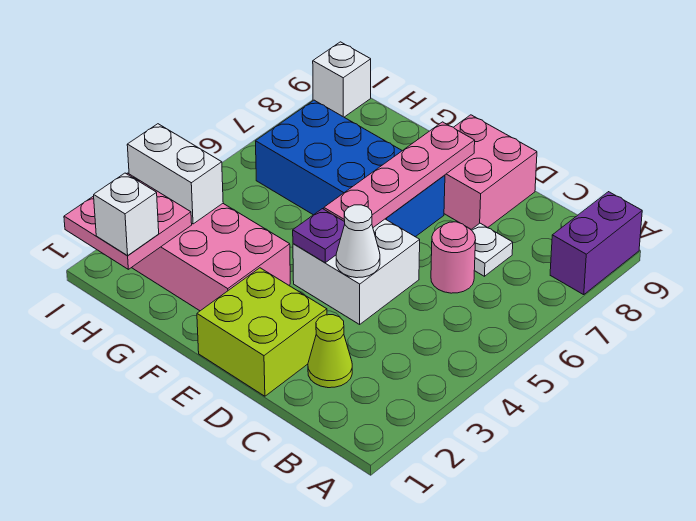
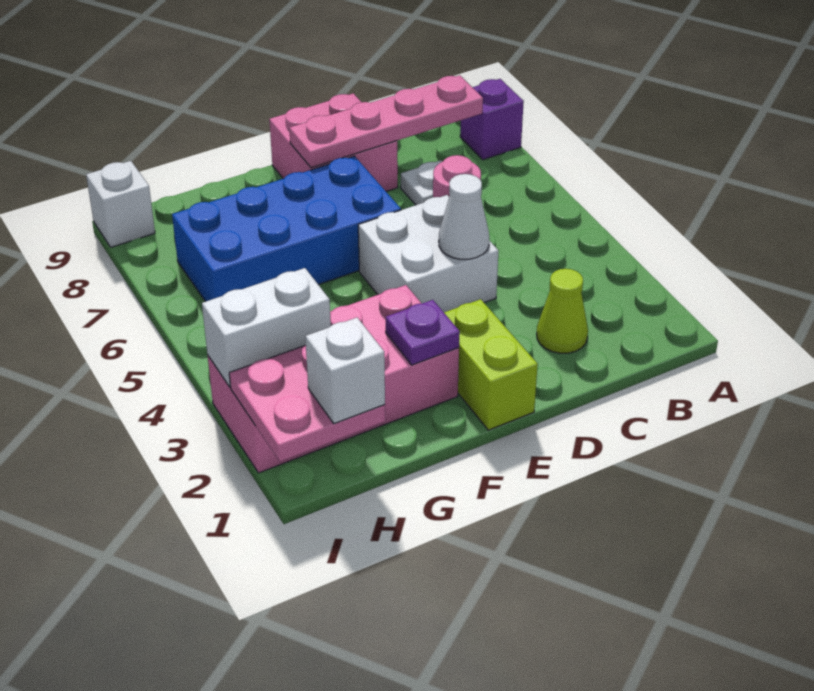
purple 1x2 brick [550,192,642,295] -> purple 1x1 brick [460,79,524,160]
lime 2x2 brick [197,268,327,396] -> lime 1x2 brick [444,299,538,430]
purple 1x1 plate [293,209,345,263] -> purple 1x1 plate moved to [386,300,460,365]
pink 1x4 plate [324,122,475,227] -> pink 1x4 plate turned to [289,75,483,168]

